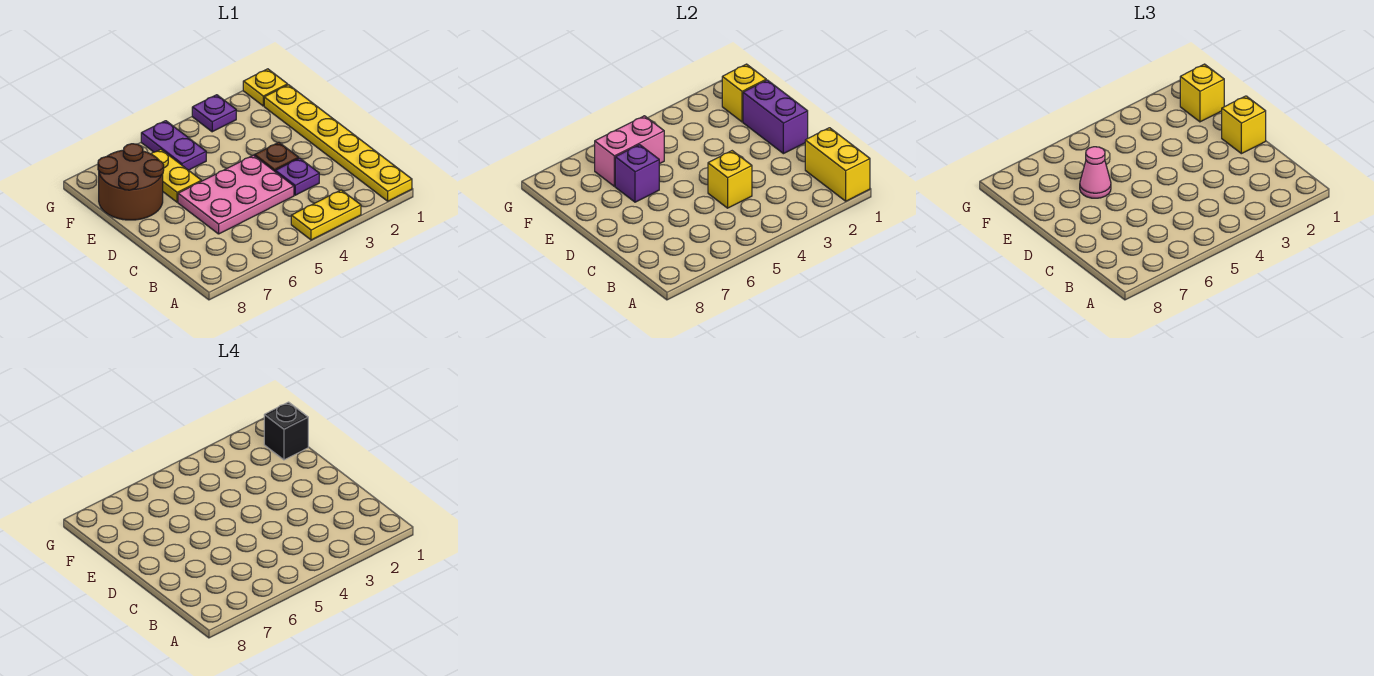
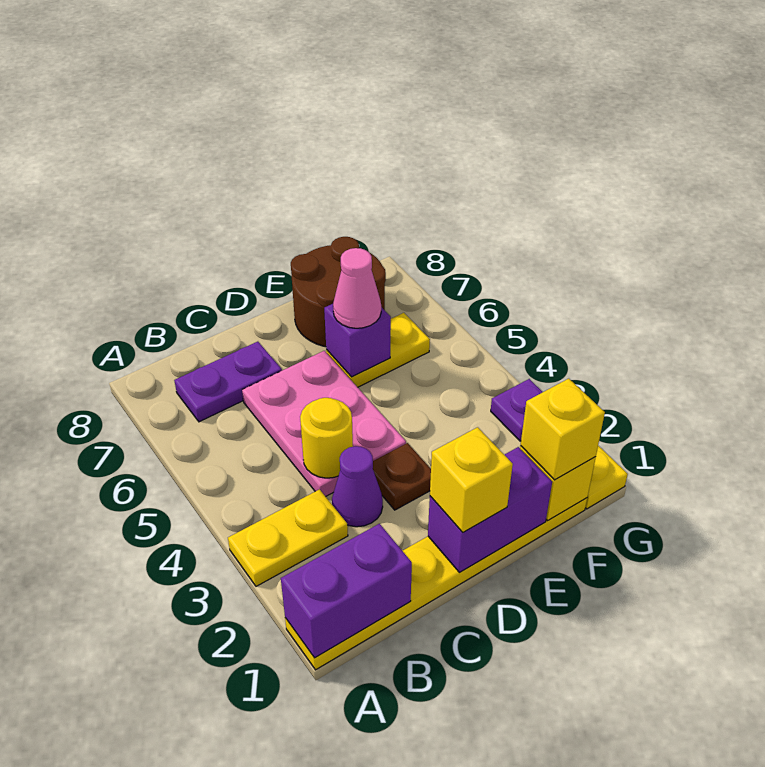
yellow 1x2 brick [805,128,870,201] -> purple 1x2 brick [281,524,412,658]
yellow 1x2 plate [291,190,361,240] -> yellow 1x2 plate turned to [228,489,348,586]
purple 1x1 plate [275,158,319,195] -> purple 1x1 cone [332,446,383,527]
yellow 1x1 brick [708,151,752,208] -> yellow 1x1 round brick [300,398,353,478]
black 1x1 brick [264,402,308,460] -> none
purple 1x2 plate [141,121,206,170] -> purple 1x2 plate moved to [174,342,282,422]
pink 1x2 brick [595,116,664,186] -> none

